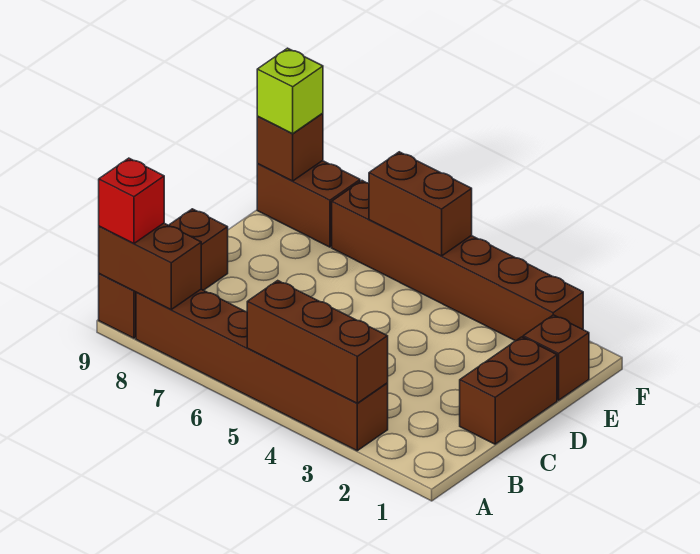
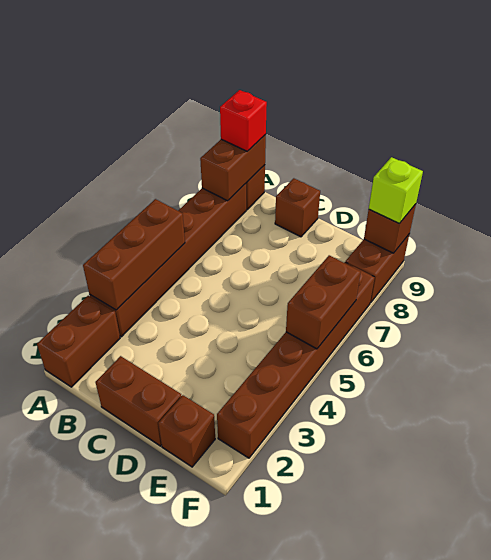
none -> brown 1x2 brick [37,296,120,387]

